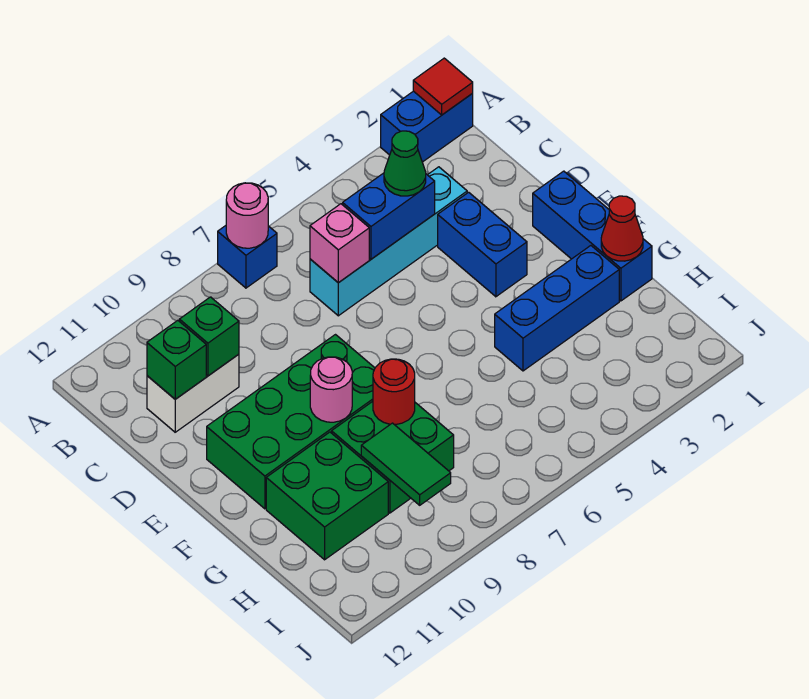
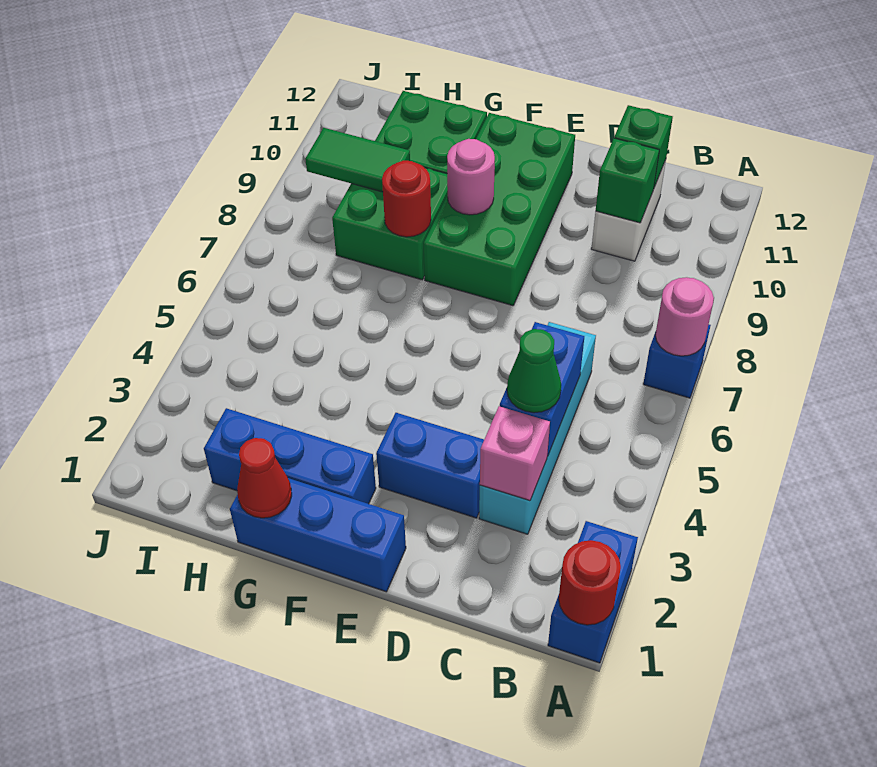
red 1x1 tile [413,58,473,115] -> red 1x1 round brick [559,540,621,625]
pink 1x1 brick [310,204,369,283] -> pink 1x1 brick moved to [480,406,550,501]
blue 1x3 brick [495,246,619,371] -> blue 1x3 brick turned to [204,408,376,504]

